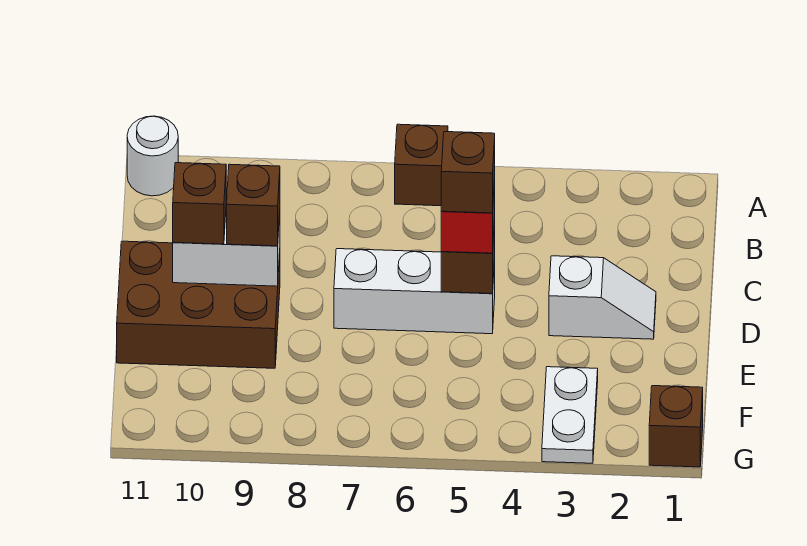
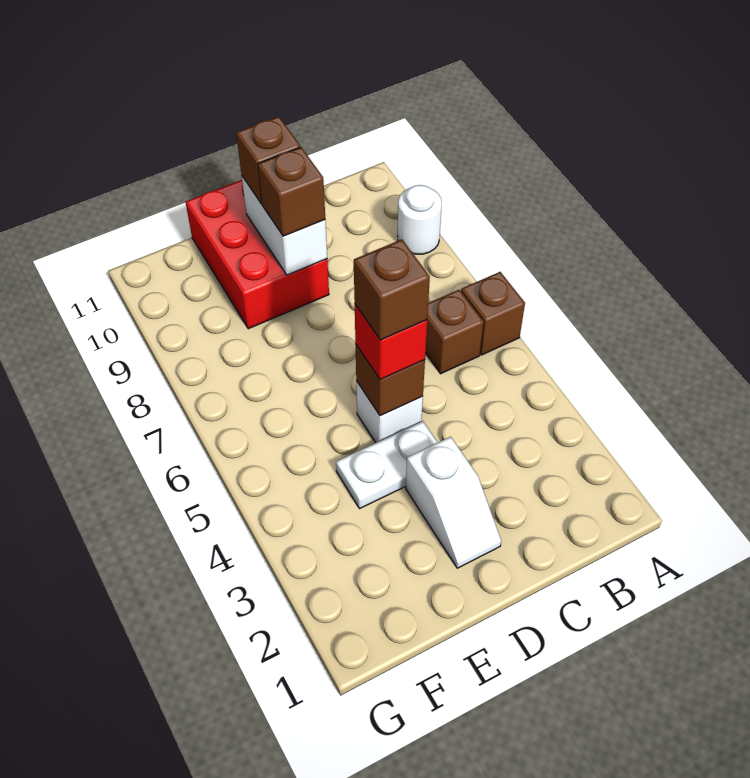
white 1x1 round brick [127,116,178,196] -> white 1x1 round brick moved to [397,185,442,254]
white 1x3 brick [334,249,495,334] -> white 1x1 brick [356,381,423,443]
brown 2x3 brick [117,241,280,368] -> red 2x3 brick [186,180,329,329]
white 1x2 plate [542,367,598,463] -> white 1x2 plate moved to [336,421,438,509]
brown 1x1 brick [649,386,703,467] -> brown 1x1 brick moved to [425,290,483,374]

